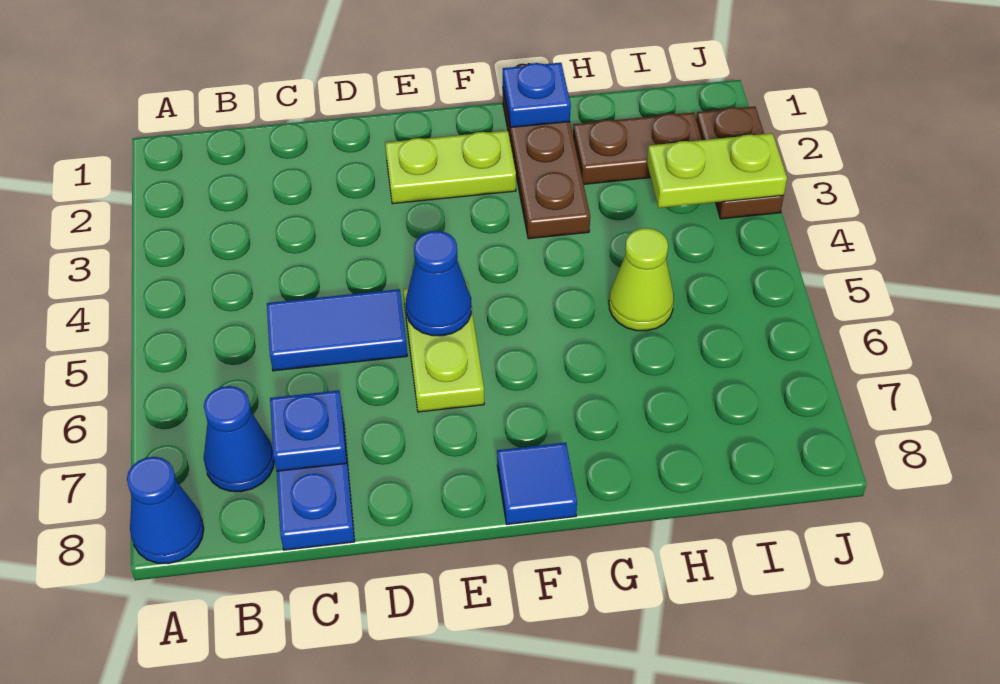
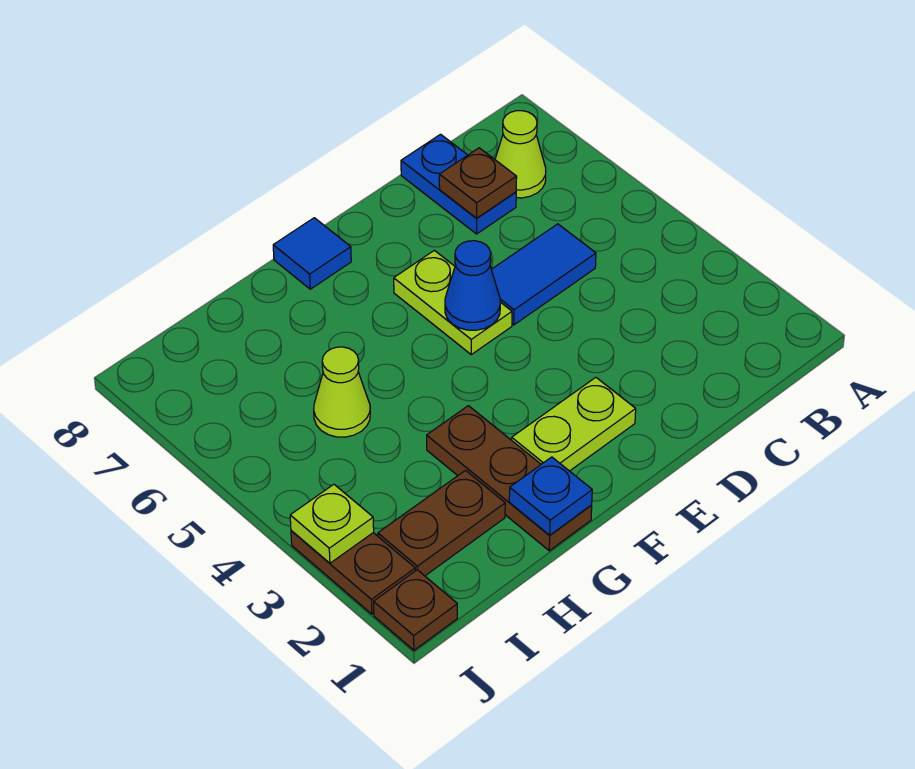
blue 1x1 cone [127,457,204,564] -> none
blue 1x1 cone [204,386,274,492] -> lime 1x1 cone [495,111,546,198]
blue 1x1 plate [270,390,347,471] -> brown 1x1 plate [439,148,517,218]
lime 1x2 plate [647,133,787,208] -> lime 1x1 plate [290,484,374,563]
none -> brown 1x1 plate [374,570,457,650]

